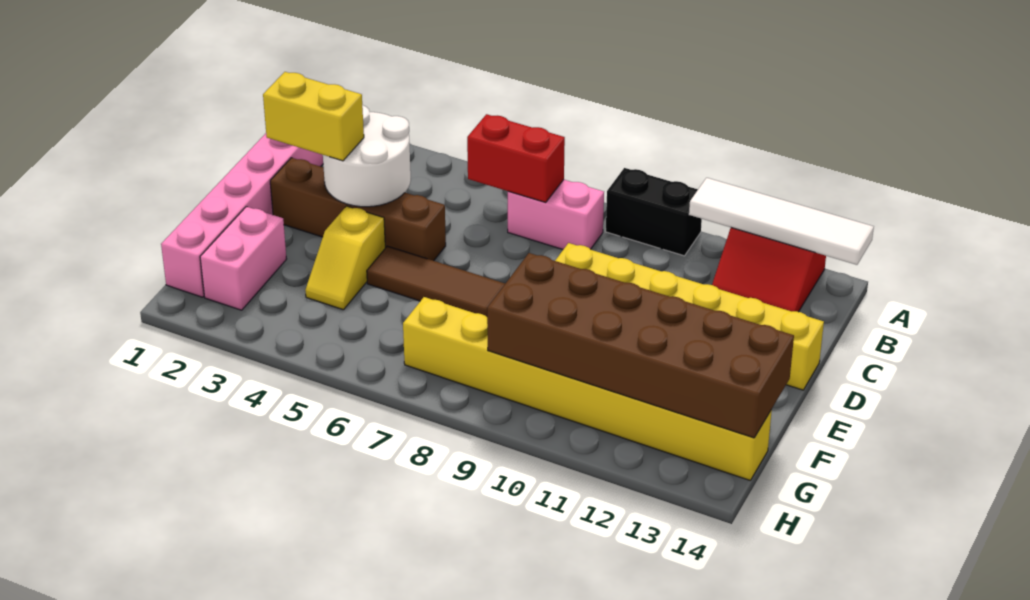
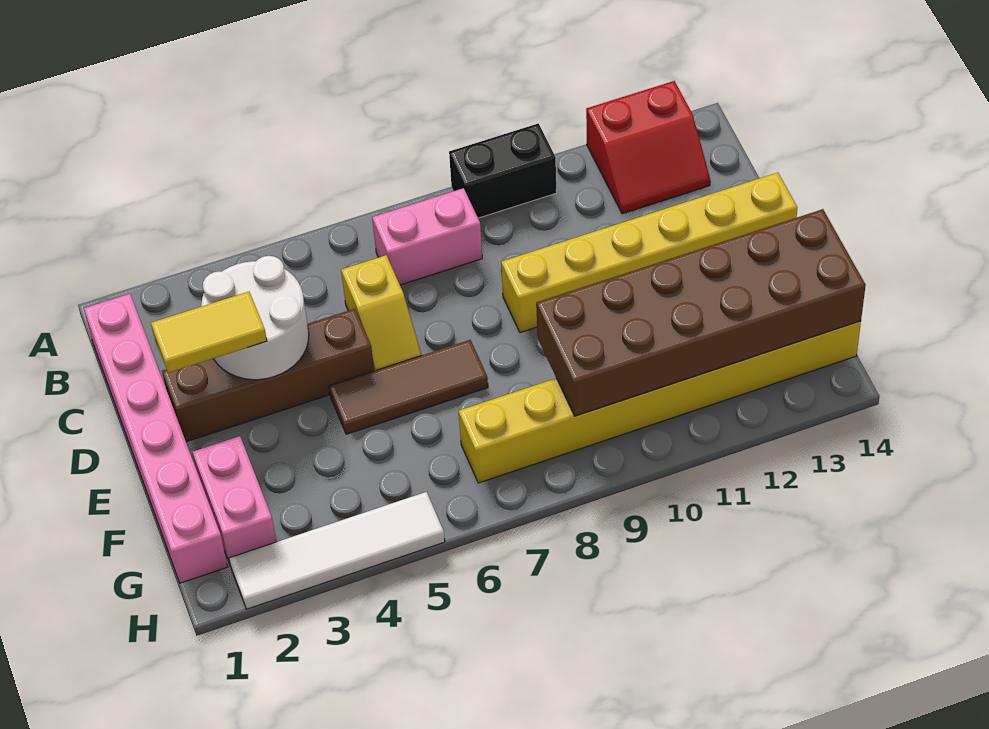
white 1x4 tile [689,178,874,265] -> white 1x4 tile moved to [229,492,445,609]
red 1x2 brick [467,114,565,202] -> none
yellow 1x2 brick [263,72,364,161] -> yellow 1x2 tile [151,292,267,373]
yellow 1x2 slope [305,206,385,310] -> yellow 1x2 slope moved to [341,255,422,371]

